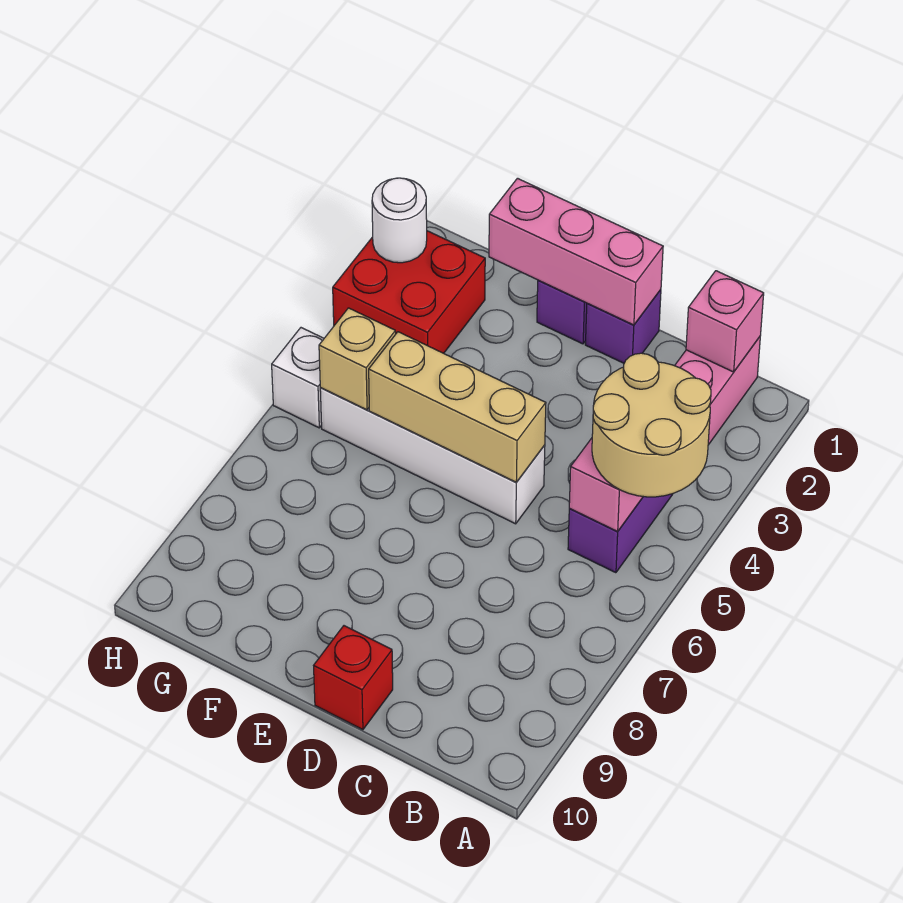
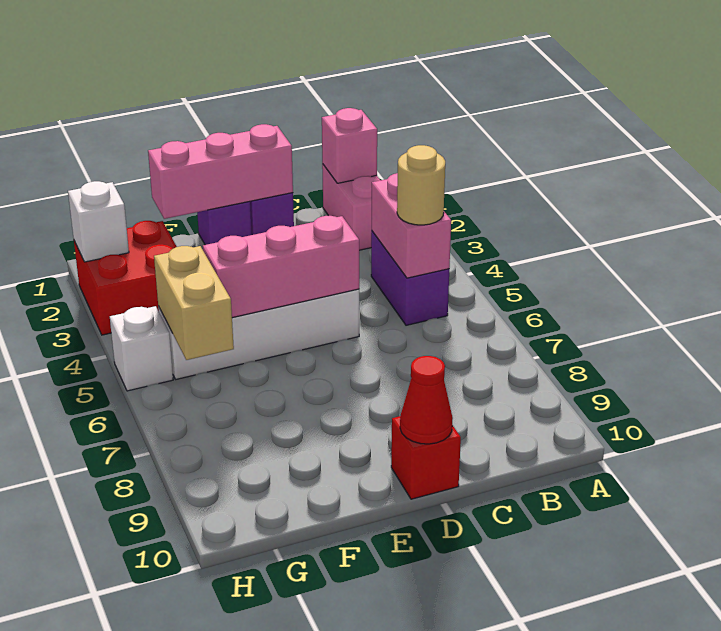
tan 2x2 round brick [592,353,711,497] -> tan 1x1 round brick [397,145,445,225]
tan 1x3 brick [369,332,546,482] -> pink 1x3 brick [203,216,359,318]
none -> red 1x1 cone [400,356,453,444]
tan 1x1 brick [319,308,396,410] -> tan 1x2 brick [154,246,234,360]
white 1x1 round brick [372,178,427,263] -> white 1x1 brick [68,181,129,262]

